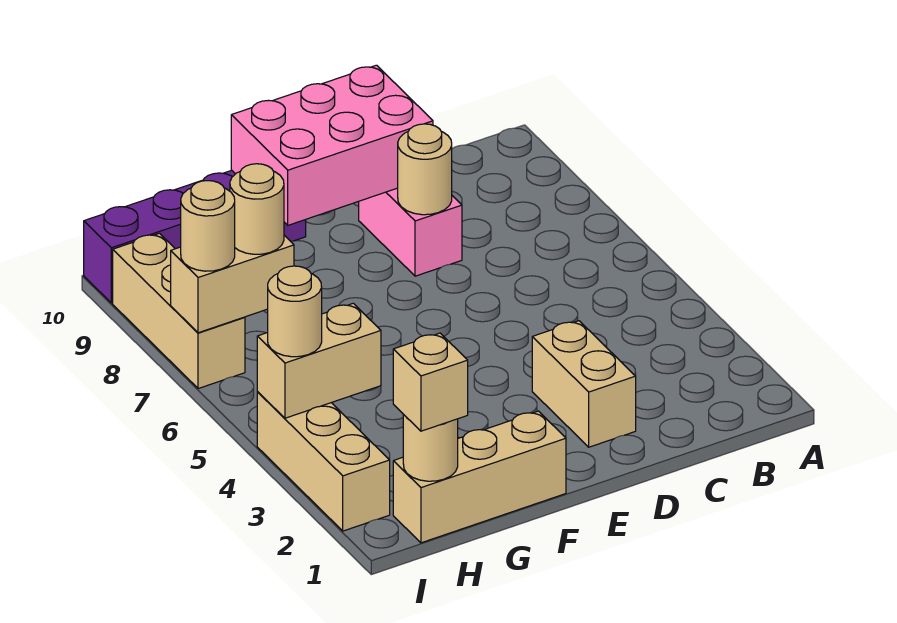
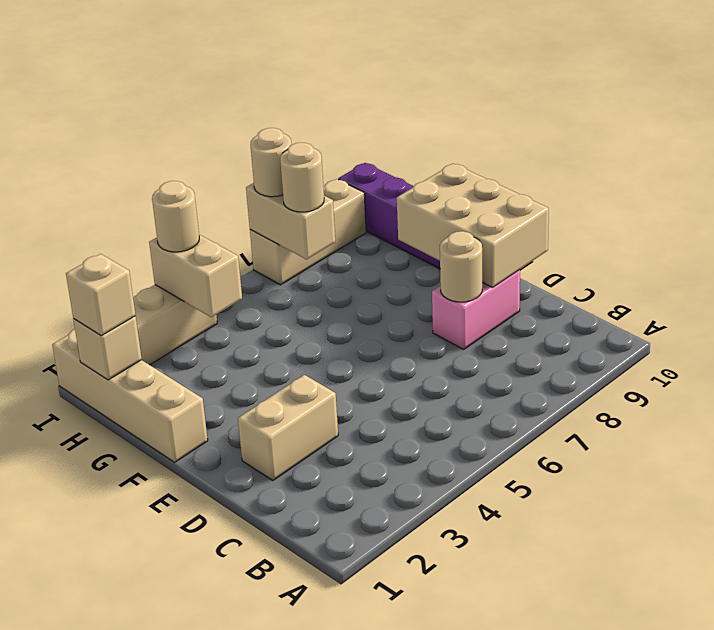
pink 2x3 brick [231,65,433,225] -> tan 2x3 brick [397,163,549,287]
tan 1x3 brick [393,411,566,543] -> tan 1x4 brick [52,329,208,462]
tan 1x1 round brick [403,414,458,481] -> tan 1x1 brick [73,316,142,380]

